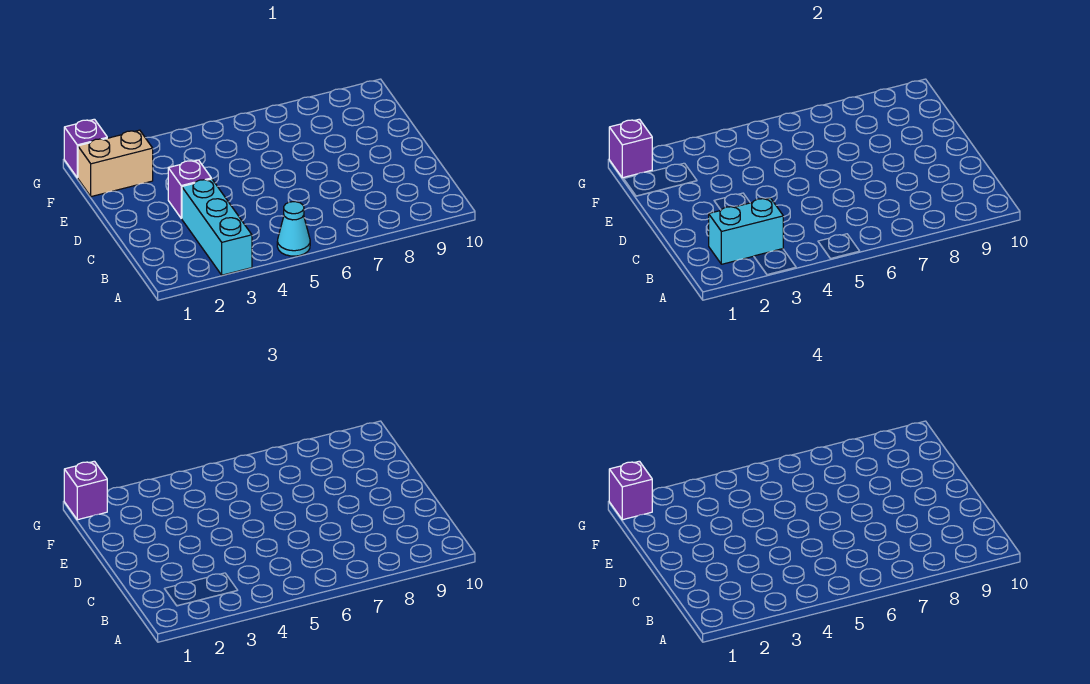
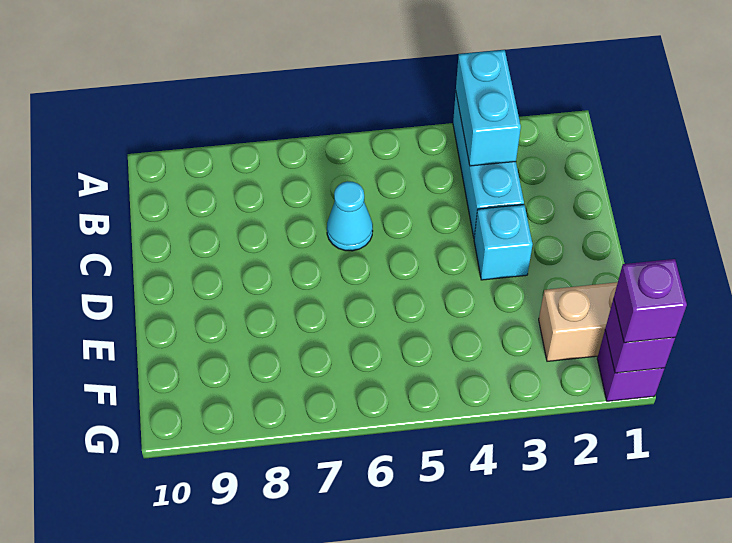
cyan 1x1 cone [277,202,310,256] -> cyan 1x1 cone moved to [327,181,373,251]
cyan 1x2 brick [709,198,783,264] -> cyan 1x2 brick turned to [456,50,521,166]
purple 1x1 brick [168,160,211,218] -> cyan 1x1 brick [474,205,533,280]
purple 1x1 brick [609,461,652,520] -> none

